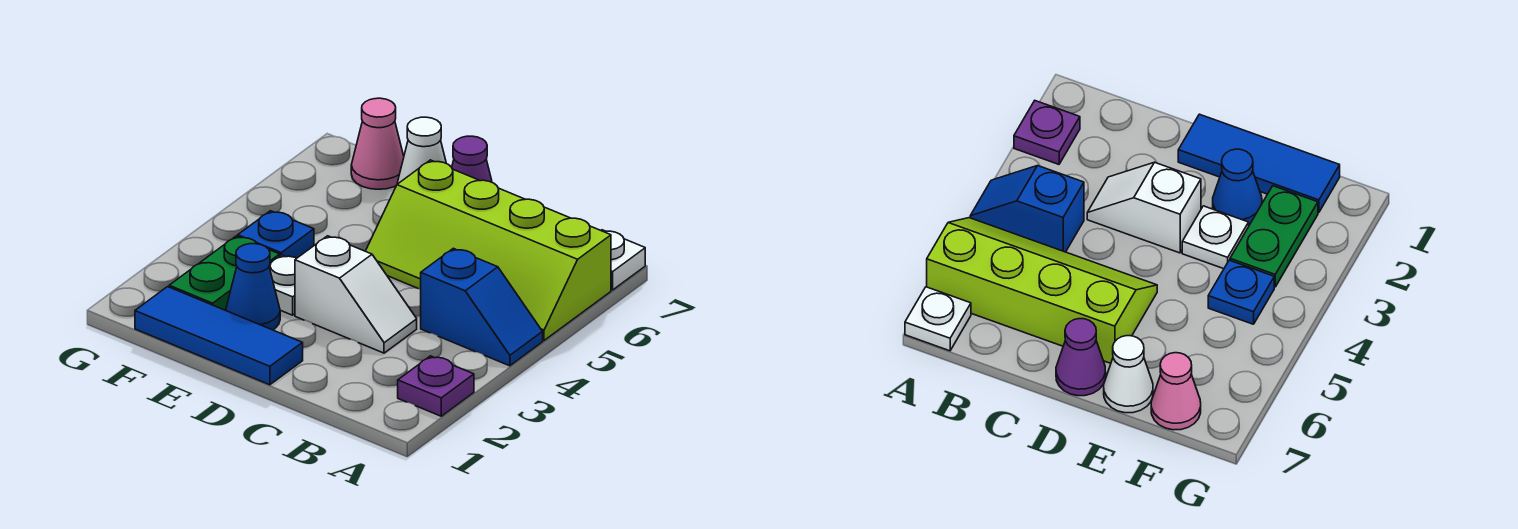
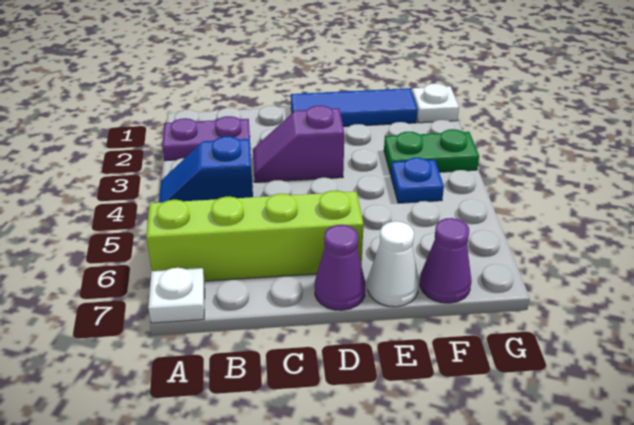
purple 1x1 plate [398,356,474,416] -> purple 1x2 plate [162,116,251,161]
white 1x2 slope [295,236,417,353] -> purple 1x2 slope [253,106,344,182]
blue 1x1 cone [226,244,280,330] -> none
white 1x1 plate [269,255,297,315] -> white 1x1 plate moved to [412,83,459,123]
green 1x2 plate [169,236,280,310] -> green 1x2 plate turned to [384,129,479,175]
pink 1x1 cone [351,98,404,189] -> purple 1x1 cone [420,218,471,303]

